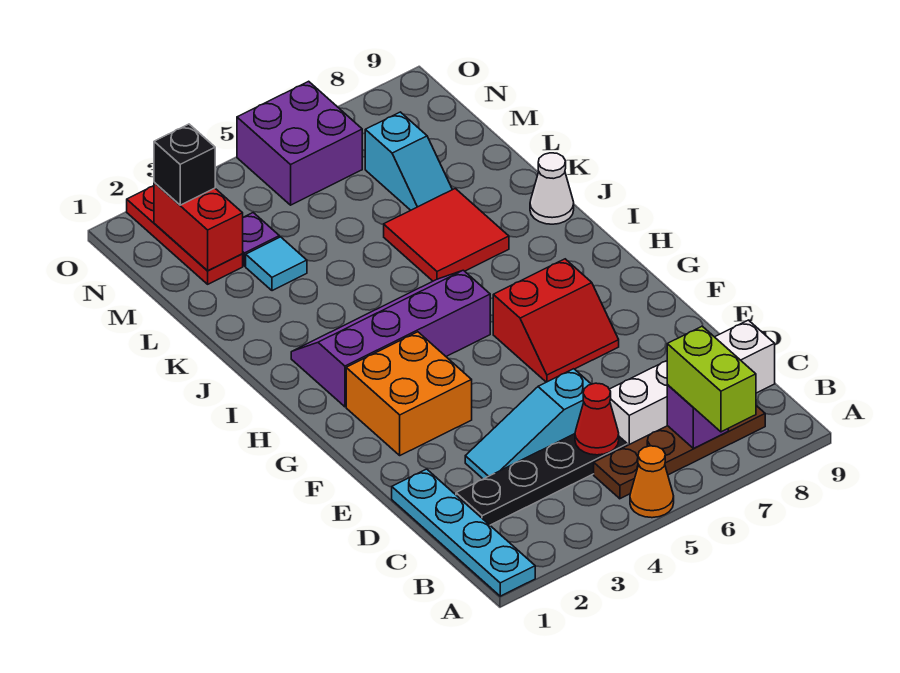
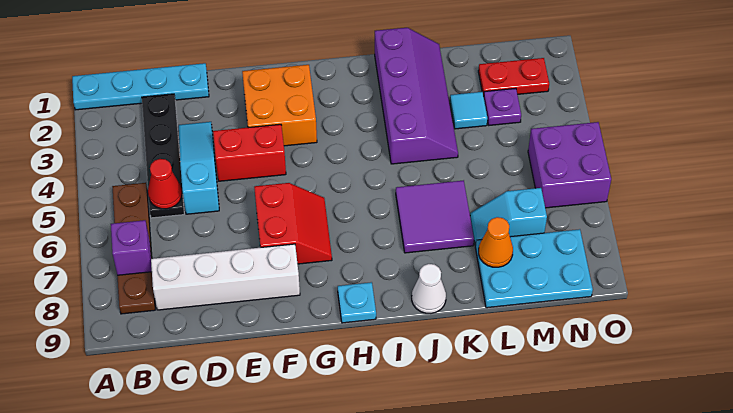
orange 1x1 cone [630,446,674,518] -> orange 1x1 cone moved to [479,217,513,267]
lime 1x2 brick [667,326,756,432] -> none
white 1x4 brick [609,320,775,445] -> white 1x4 brick turned to [151,244,300,310]
red 2x2 slope [493,259,619,382] -> red 2x2 slope turned to [254,183,332,264]
purple 2x4 slope [291,270,490,407] -> purple 2x4 slope moved to [375,28,458,164]
none -> cyan 1x1 plate [338,282,376,323]
red 2x2 tile [384,188,509,281] -> purple 2x2 tile [396,180,474,253]
none -> cyan 2x3 plate [475,229,593,308]
red 1x3 plate [127,186,243,284] -> red 1x2 plate [478,58,549,96]
red 1x2 brick [154,182,243,270] -> red 1x2 brick moved to [213,124,286,181]
black 1x1 brick [154,124,215,205] -> none

